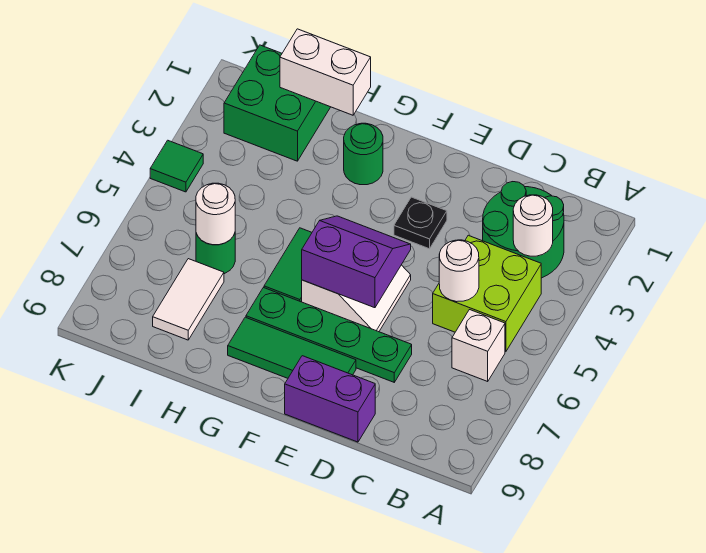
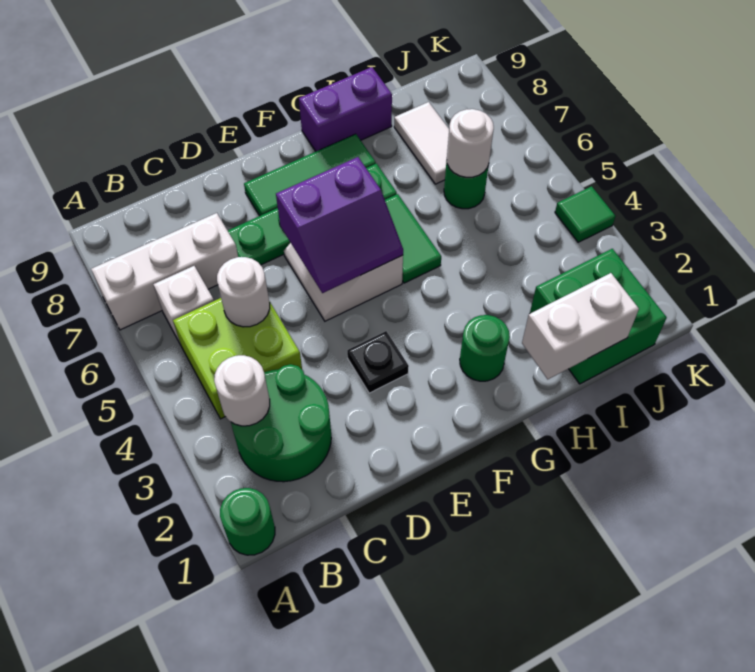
none -> green 1x1 round brick [220,488,275,555]
none -> white 1x3 brick [91,213,238,330]
purple 1x2 brick [285,356,375,442] -> purple 1x2 brick moved to [299,67,392,151]

